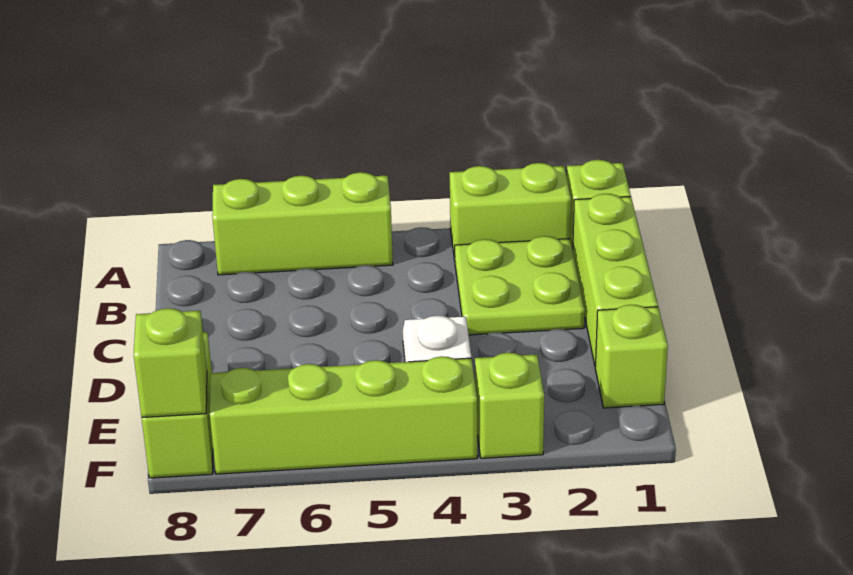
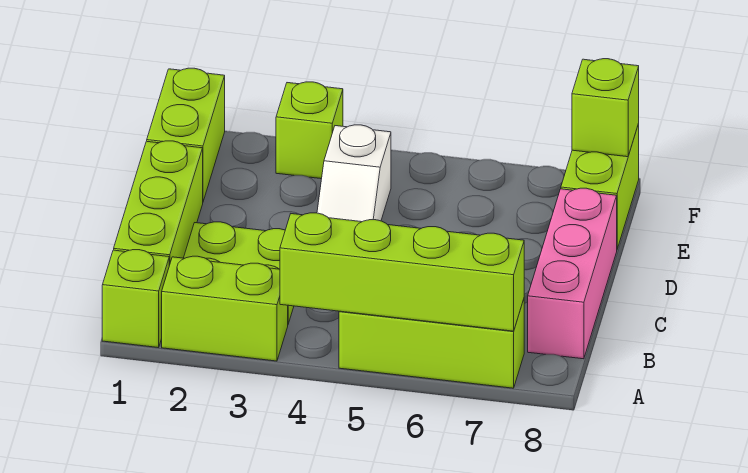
none -> pink 1x3 brick [528,188,617,359]
lime 1x1 brick [595,305,668,408] -> lime 1x2 brick [147,68,225,201]
lime 1x4 brick [210,356,477,474] -> lime 1x4 brick moved to [280,213,524,331]

